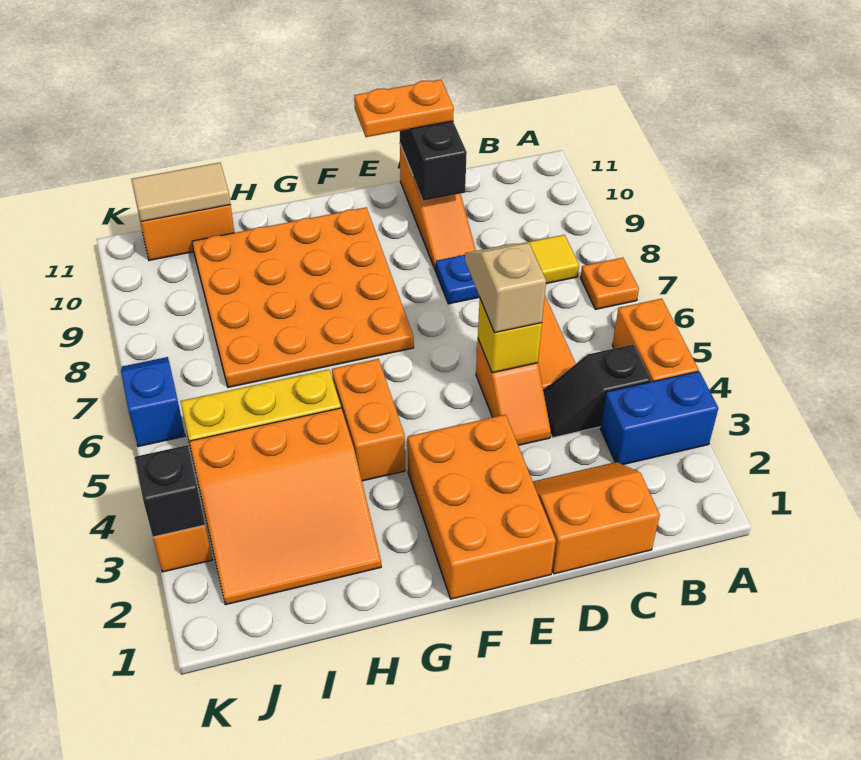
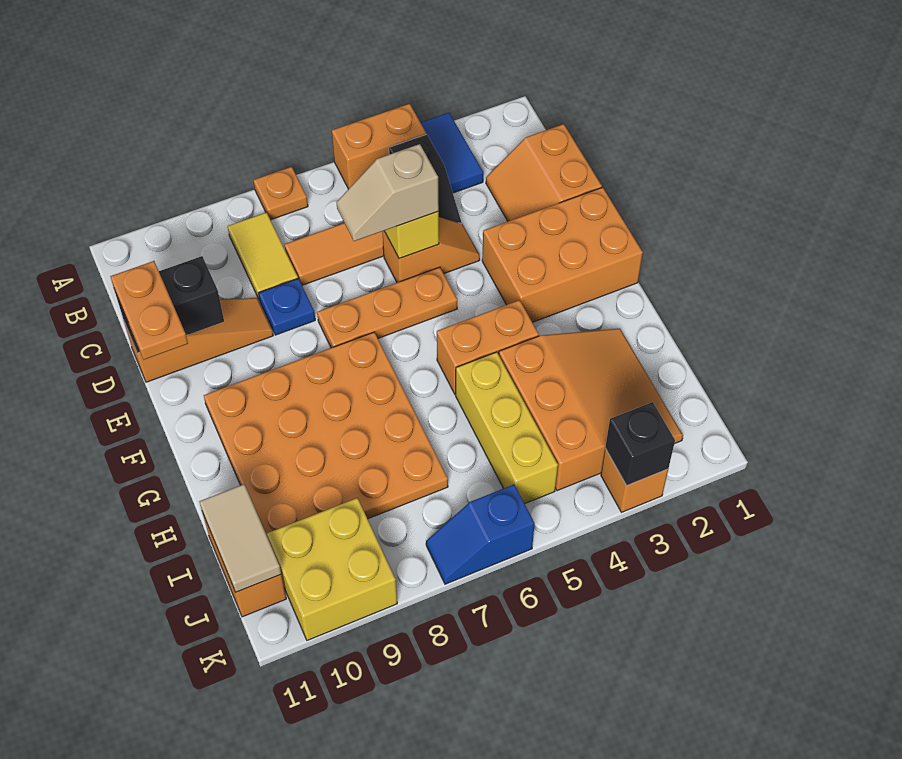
blue 1x2 brick [600,371,718,465] -> blue 1x2 tile [421,113,483,193]
none -> orange 1x3 plate [317,267,457,348]
none -> yellow 2x2 brick [267,498,397,640]

